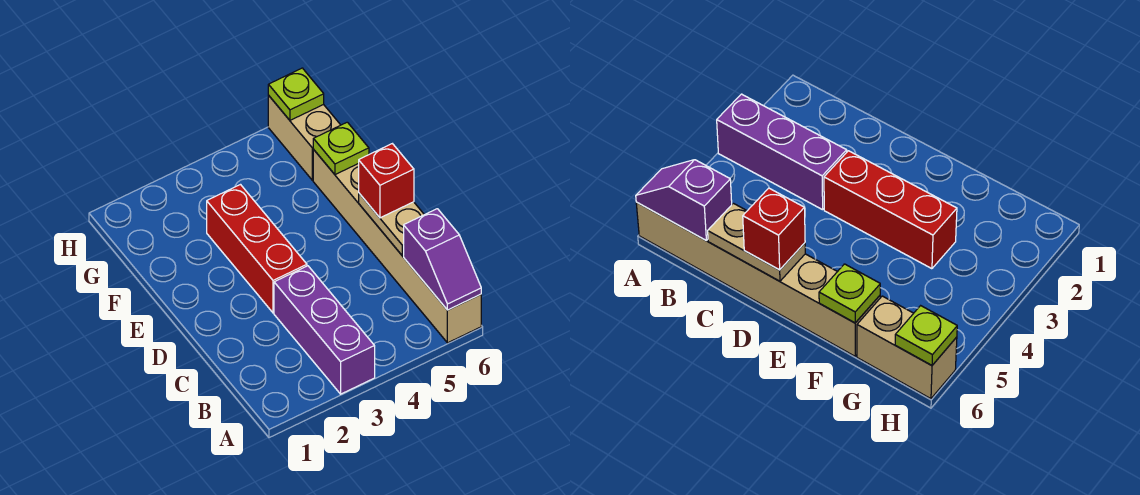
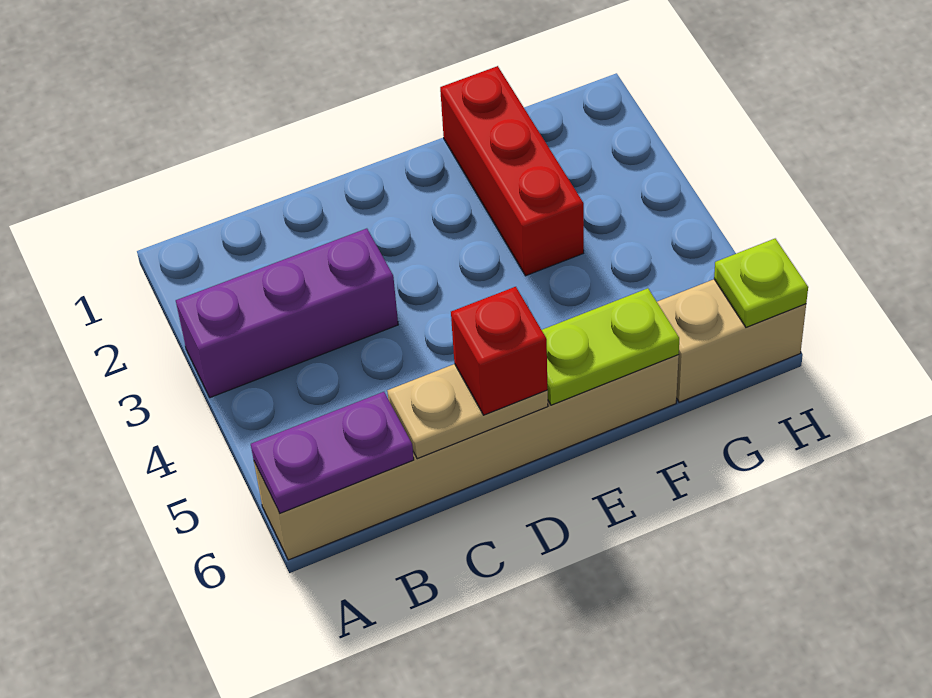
purple 1x2 slope [404,209,481,310] -> purple 1x2 plate [251,392,414,513]
red 1x3 brick [207,185,307,313] -> red 1x3 brick turned to [440,66,584,276]
lime 1x1 plate [313,122,369,175] -> lime 1x2 plate [542,288,679,405]

